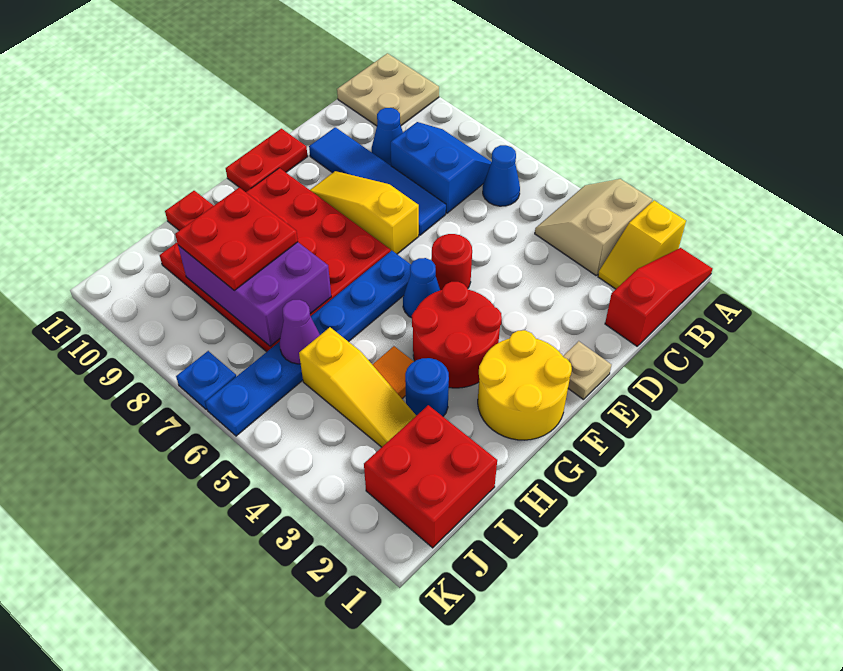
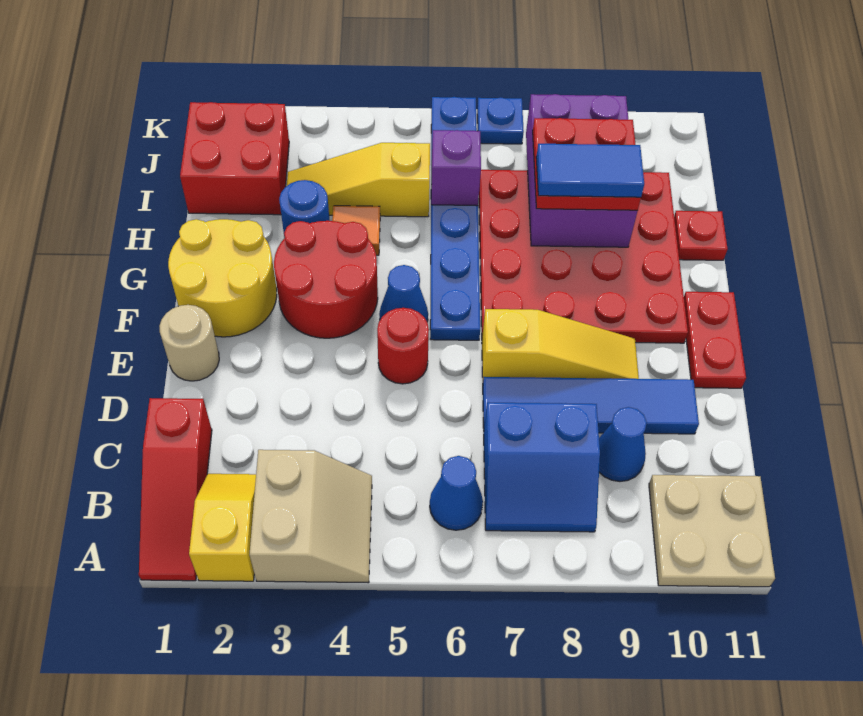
tan 1x1 plate [563,341,611,399] -> tan 1x1 round brick [159,305,219,381]
purple 2x3 brick [178,242,331,346] -> purple 2x3 brick turned to [526,94,637,247]
none -> blue 1x2 tile [536,144,644,197]
purple 1x1 cone [280,300,320,364] -> purple 1x1 brick [431,130,481,206]

